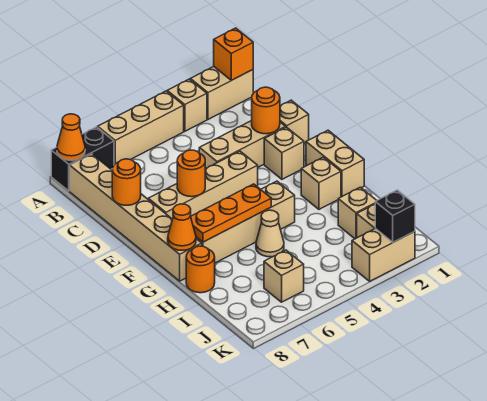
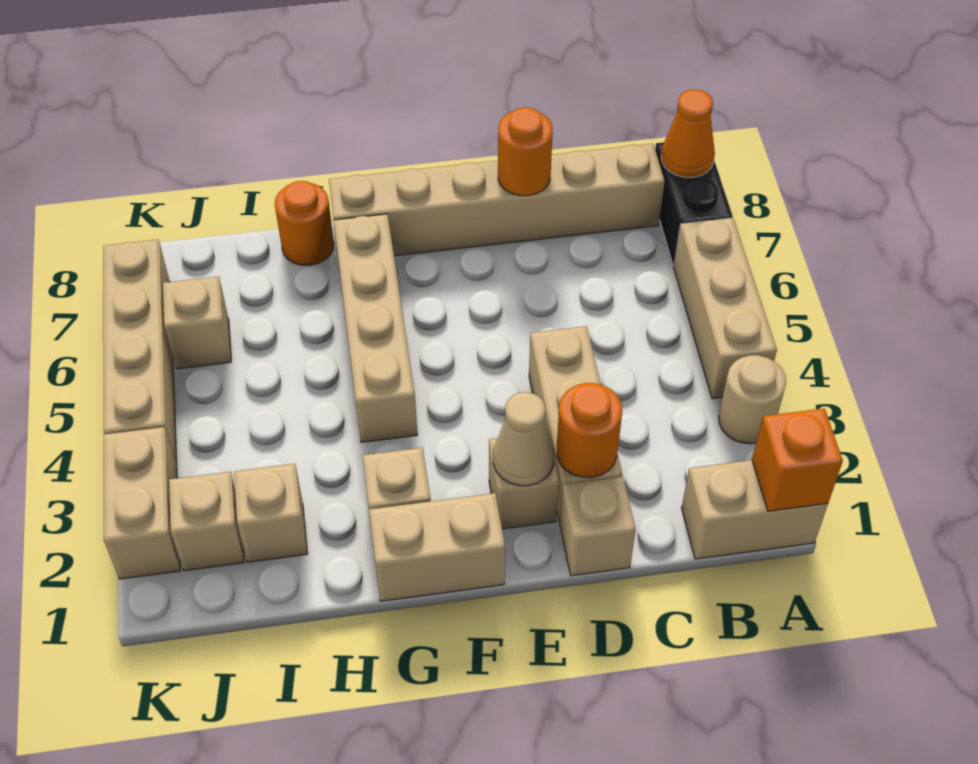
tan 1x2 brick [190,67,253,119] -> tan 1x2 brick turned to [682,460,828,559]
tan 1x1 brick [167,79,207,131] -> tan 1x1 round brick [719,355,786,444]
tan 1x4 brick [148,151,258,219] -> tan 1x4 brick moved to [103,240,177,466]
orange 1x1 round brick [177,150,205,197] -> none
orange 1x3 plate [191,184,271,242] -> none
orange 1x1 cone [168,204,196,250] -> none
tan 1x1 cone [256,210,284,257] -> tan 1x1 cone moved to [493,392,554,486]
black 1x1 brick [375,190,415,242] -> none

